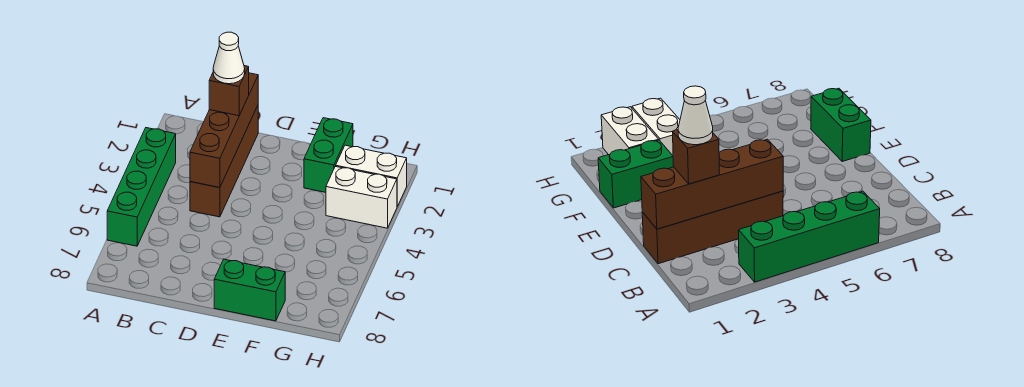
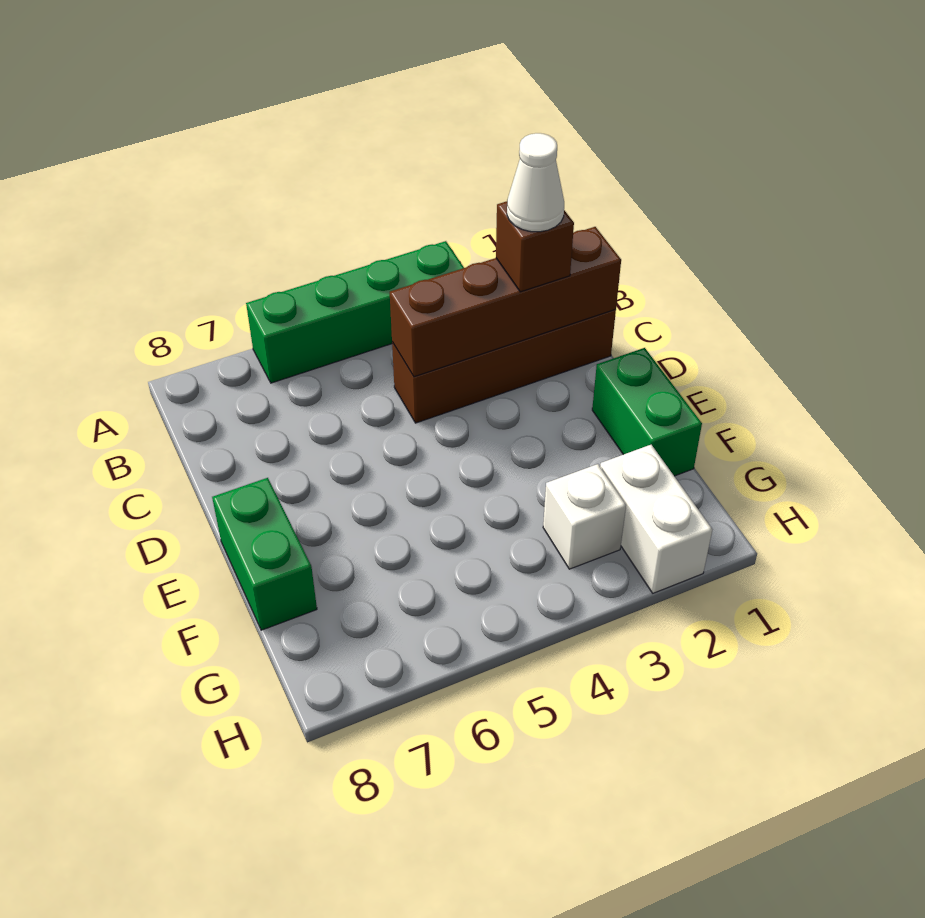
green 1x2 brick [304,118,353,192] -> green 1x2 brick turned to [592,348,702,476]
white 1x2 brick [326,166,397,228] -> white 1x1 brick [543,464,626,569]

